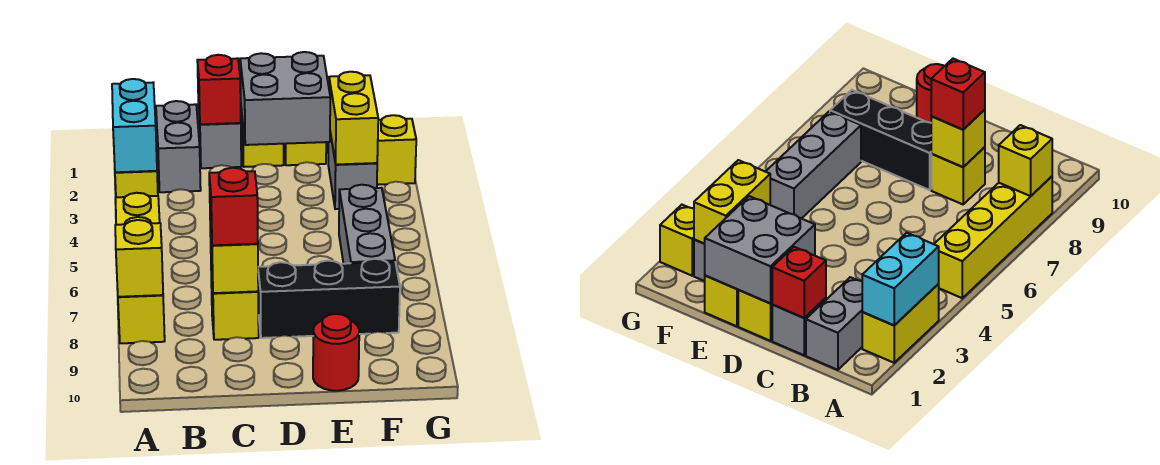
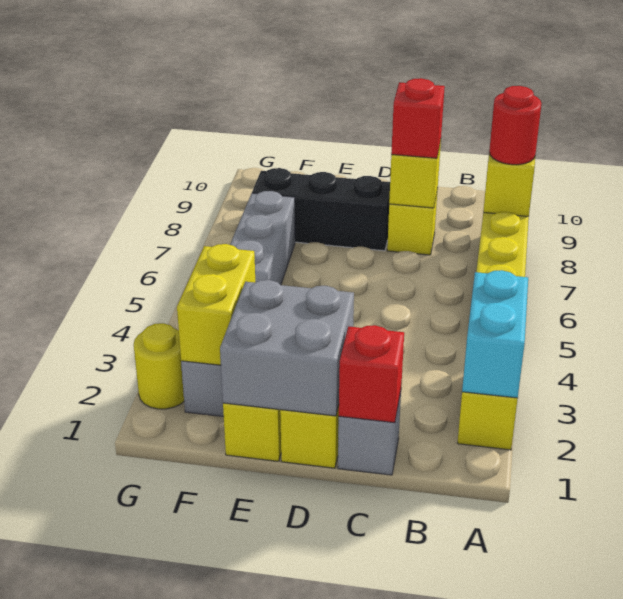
grey 1x2 brick [156,101,201,192] -> none
red 1x1 round brick [313,314,359,391] -> red 1x1 round brick moved to [489,86,542,165]
yellow 1x1 brick [377,115,416,185] -> yellow 1x1 round brick [134,323,184,409]

